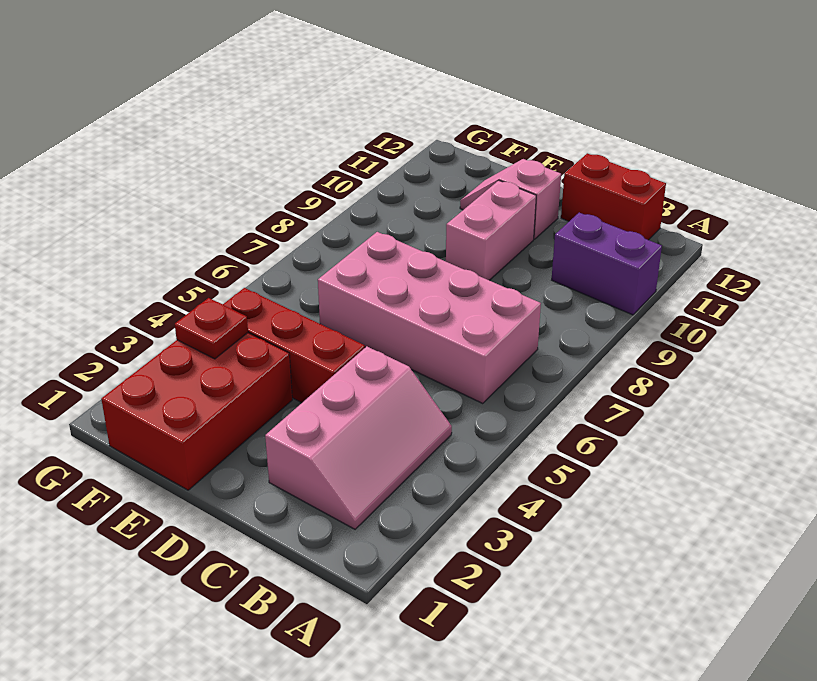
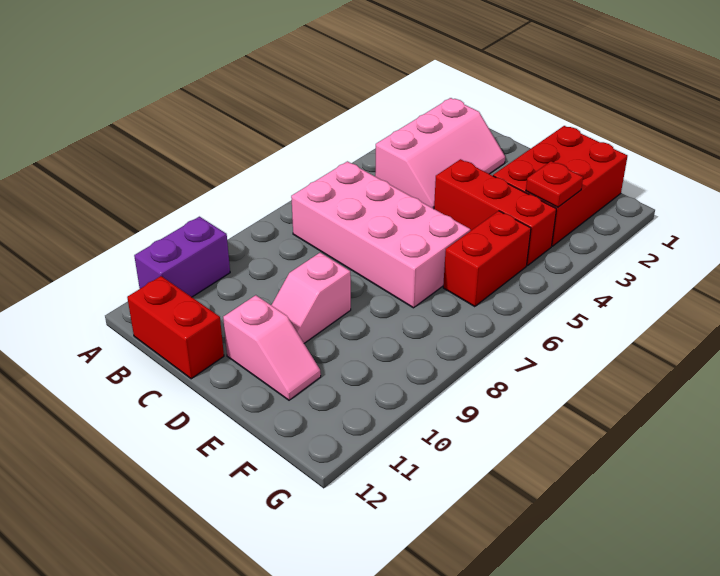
purple 1x2 brick [552,213,662,315] -> purple 1x2 brick turned to [134,217,230,297]
pink 2x3 slope [265,346,452,529] -> pink 2x3 slope turned to [375,98,505,209]
pink 1x2 brick [446,180,536,280] -> pink 1x2 slope [271,253,351,343]
none -> red 1x2 brick [443,211,531,307]

